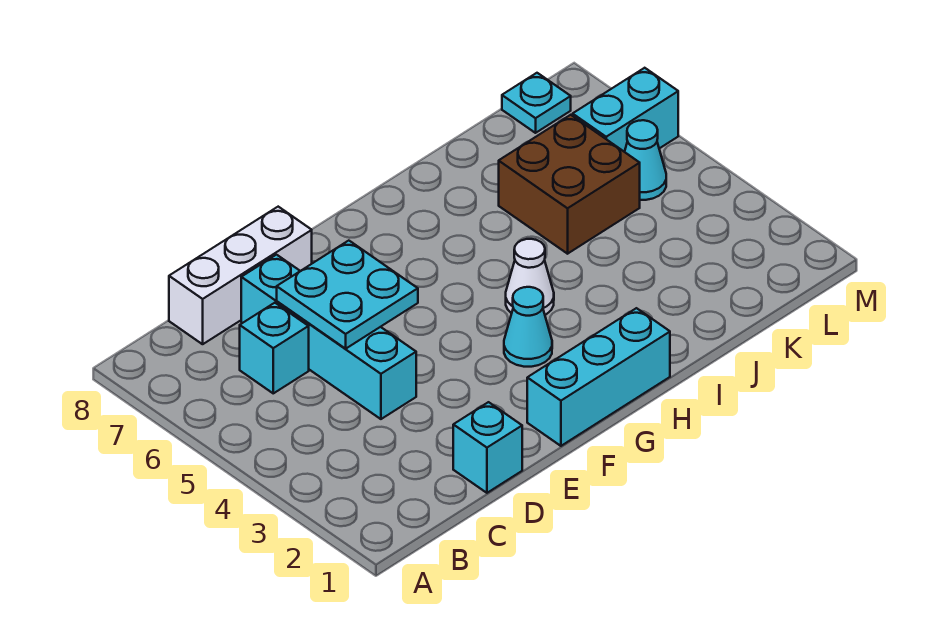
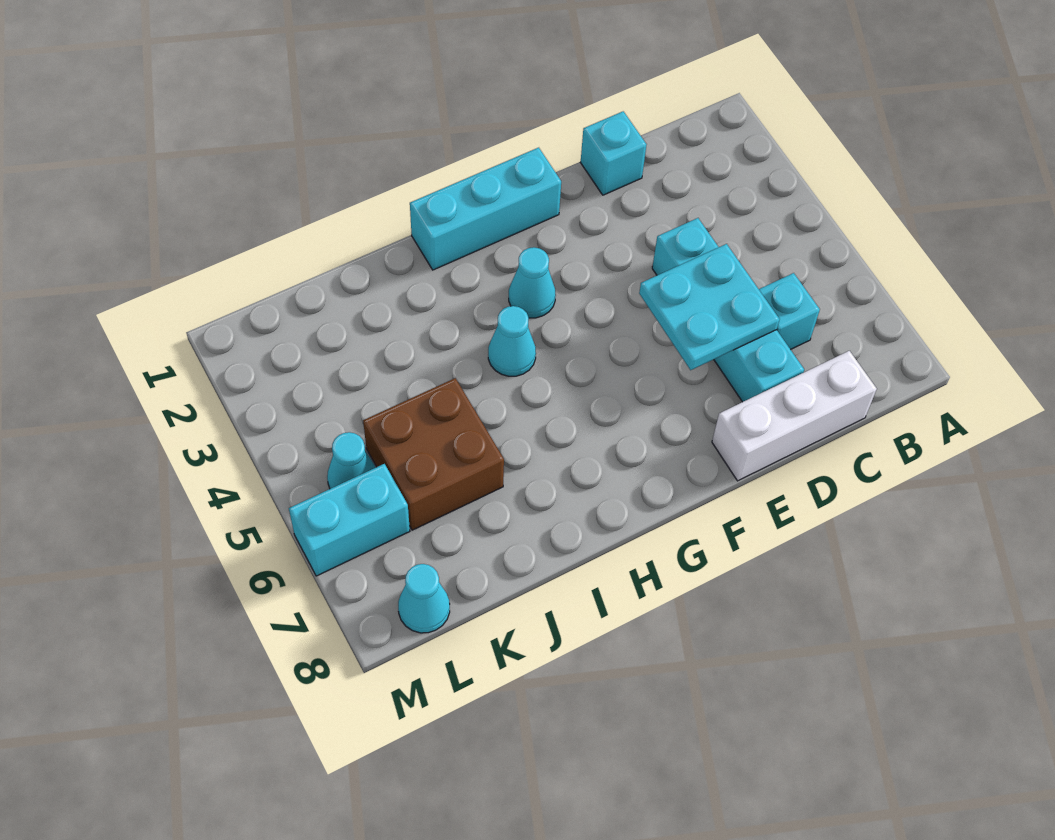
white 1x1 cone [506,239,554,315] -> cyan 1x1 cone [488,306,536,376]
cyan 1x1 plate [502,73,571,133] -> cyan 1x1 cone [398,564,450,633]

